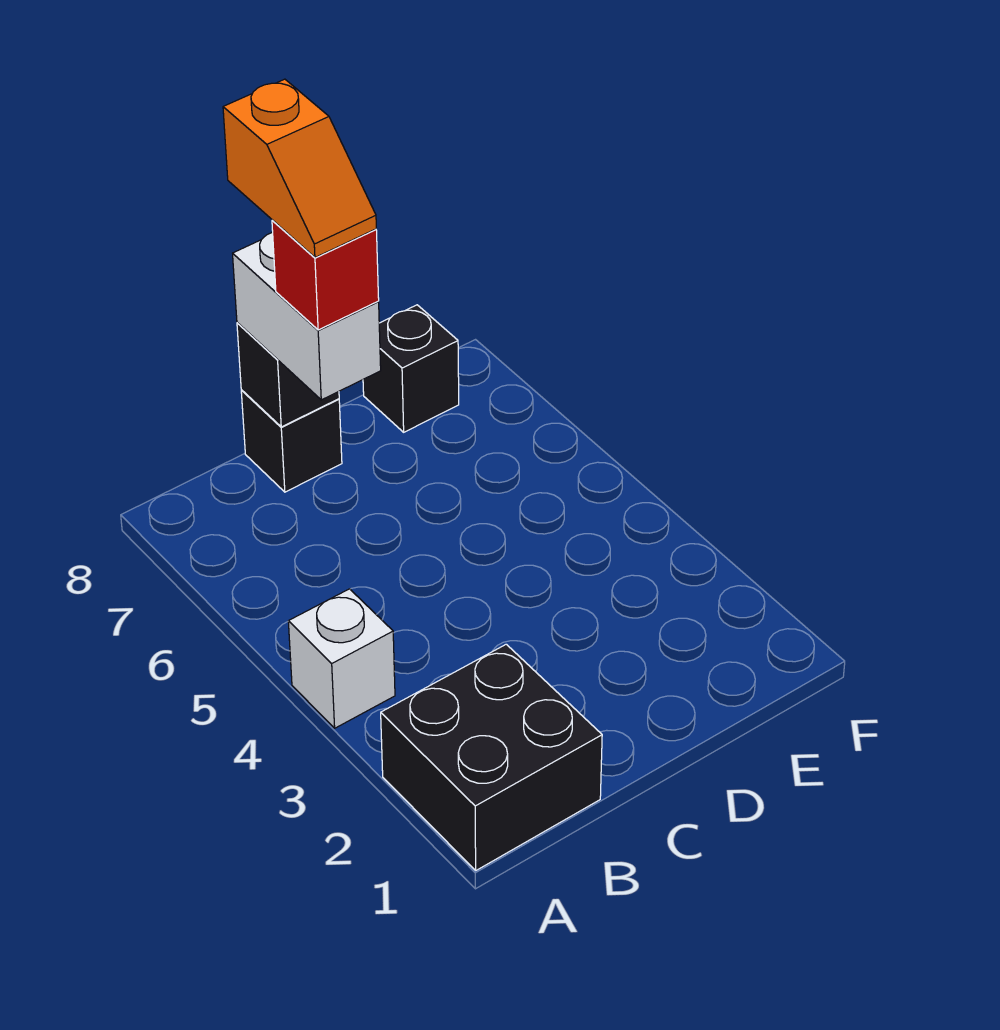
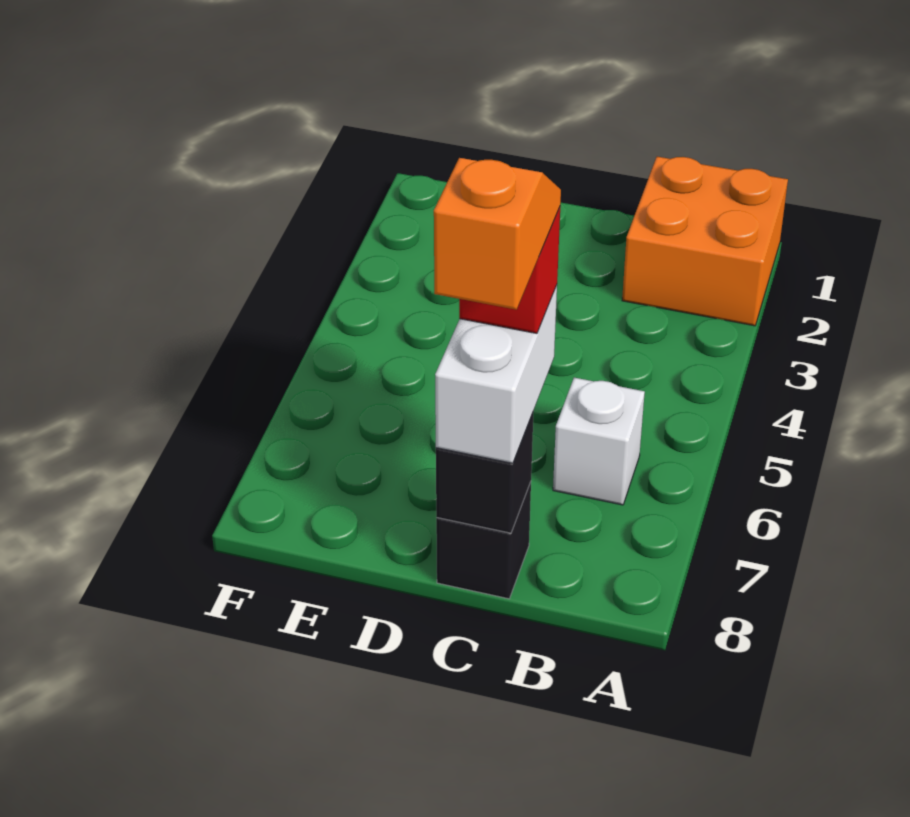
black 2x2 brick [381,644,602,870] -> orange 2x2 brick [622,157,788,326]
white 1x1 brick [288,589,395,728] -> white 1x1 brick moved to [553,378,645,505]
black 1x1 brick [363,305,459,432] -> none

